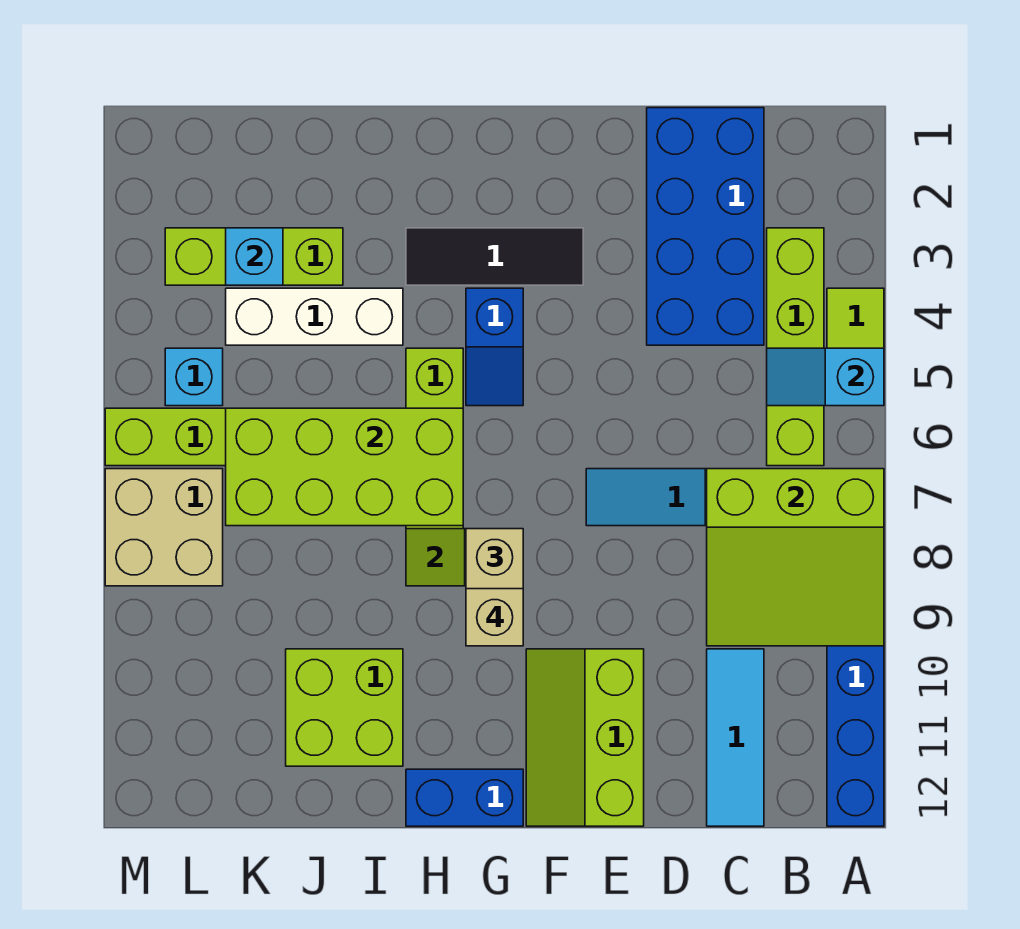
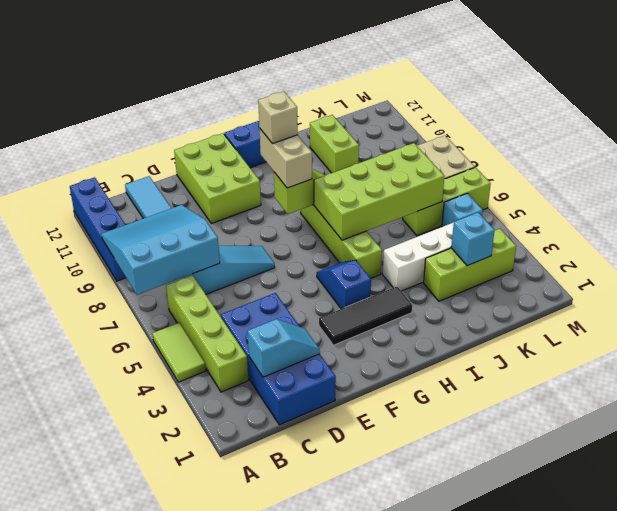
cyan 1x2 slope [767,348,884,406] -> cyan 1x2 slope moved to [248,319,320,377]
lime 3x3 slope [707,469,884,646] -> cyan 3x3 slope [101,205,220,295]
lime 2x3 slope [526,649,644,826] -> lime 2x3 brick [174,133,261,224]
lime 2x2 brick [286,649,403,766] -> lime 1x2 brick [310,115,359,173]

